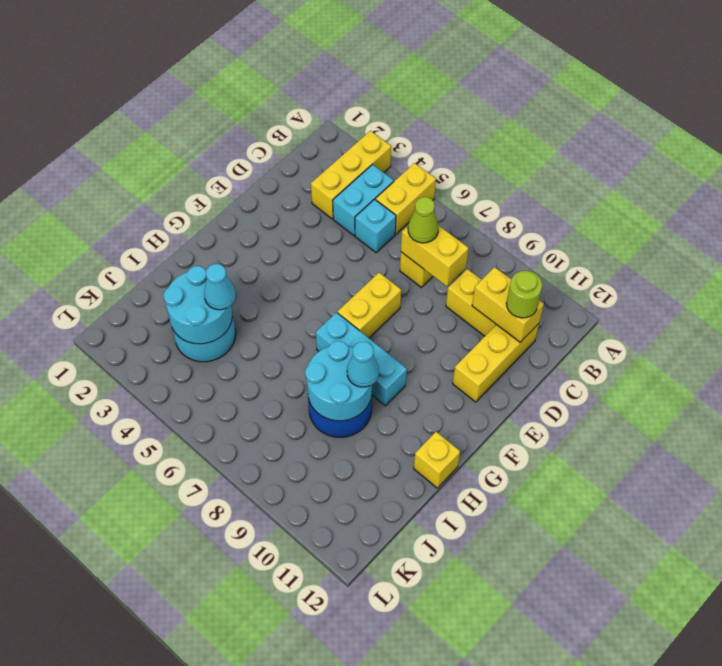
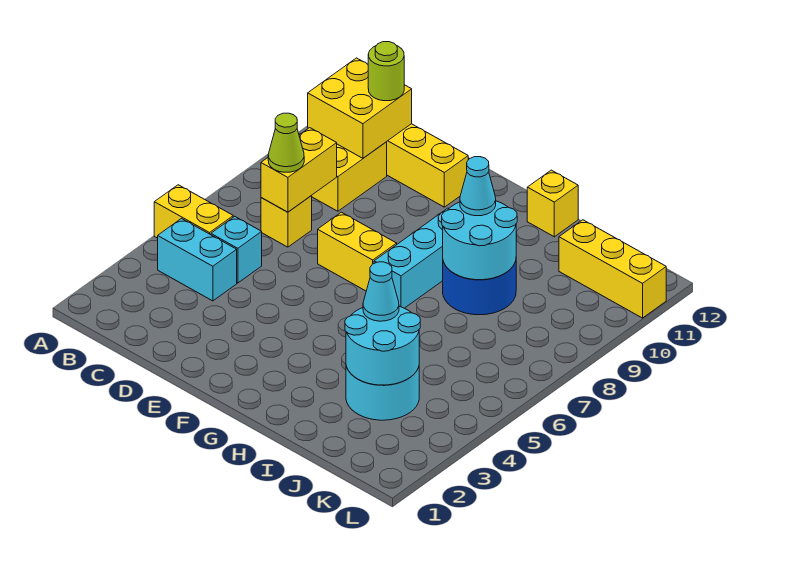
yellow 1x3 brick [311,131,391,219] -> yellow 1x3 brick moved to [559,220,666,318]
yellow 1x2 brick [472,267,544,342] -> yellow 2x2 brick [308,58,412,158]

